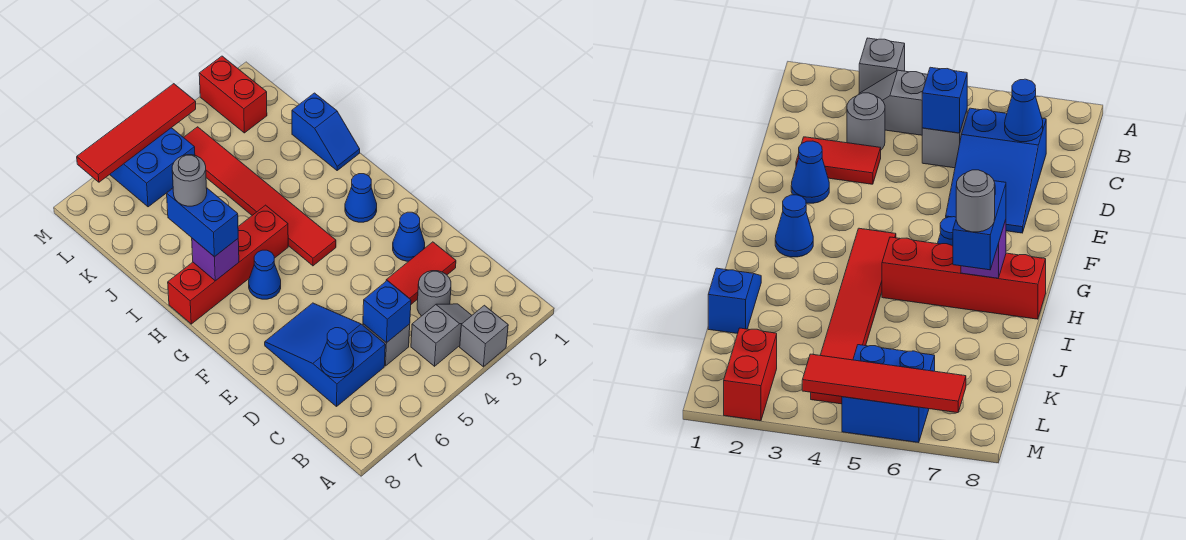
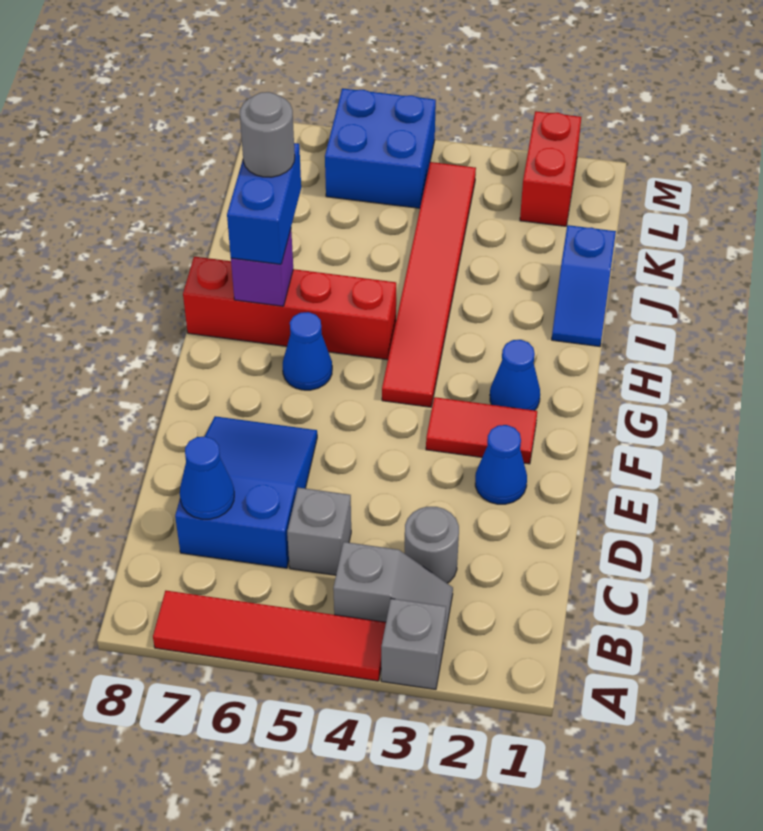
blue 1x1 brick [363,281,411,343] -> none
red 1x2 tile [386,242,456,304] -> red 1x2 tile moved to [426,397,537,464]
red 1x4 tile [77,84,196,182] -> red 1x4 tile moved to [153,591,386,681]

